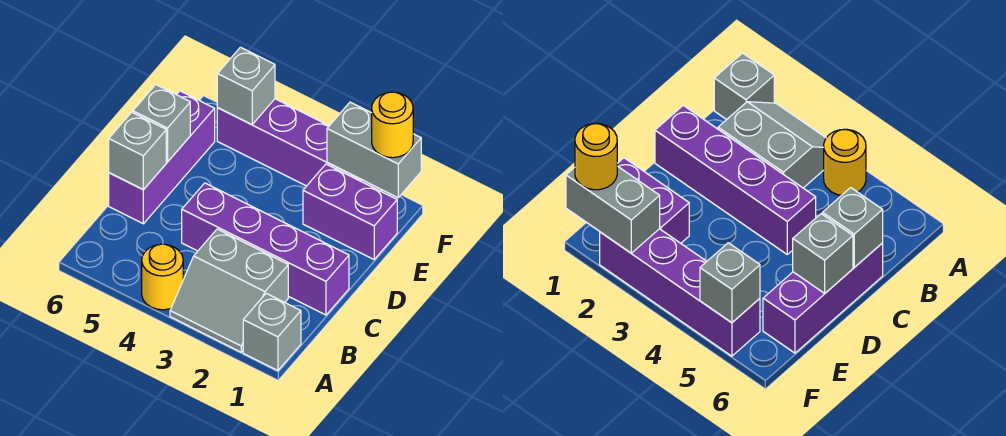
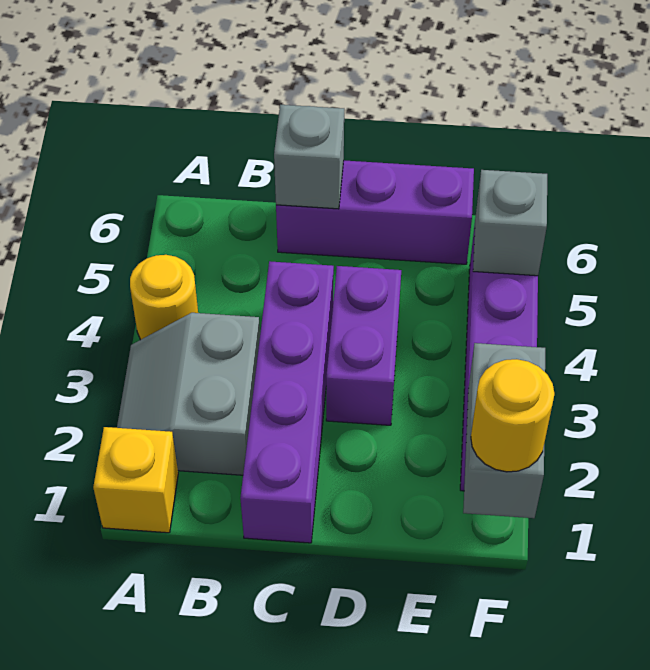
grey 1x1 brick [243,293,301,371] -> yellow 1x1 brick [93,427,178,533]
grey 1x1 brick [133,85,190,162] -> none
purple 1x2 brick [303,164,397,259] -> purple 1x2 brick moved to [326,266,401,425]

